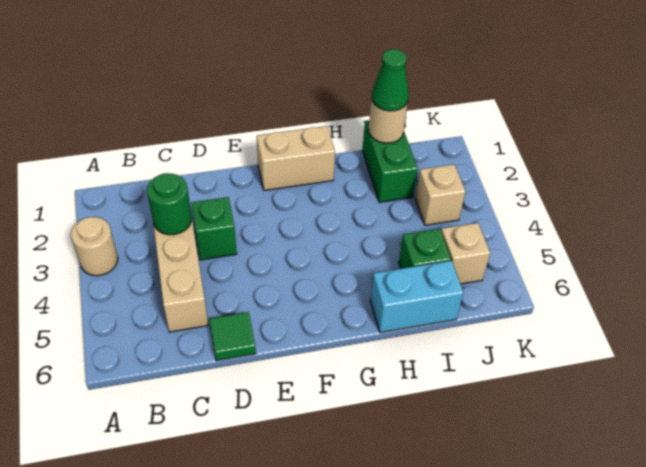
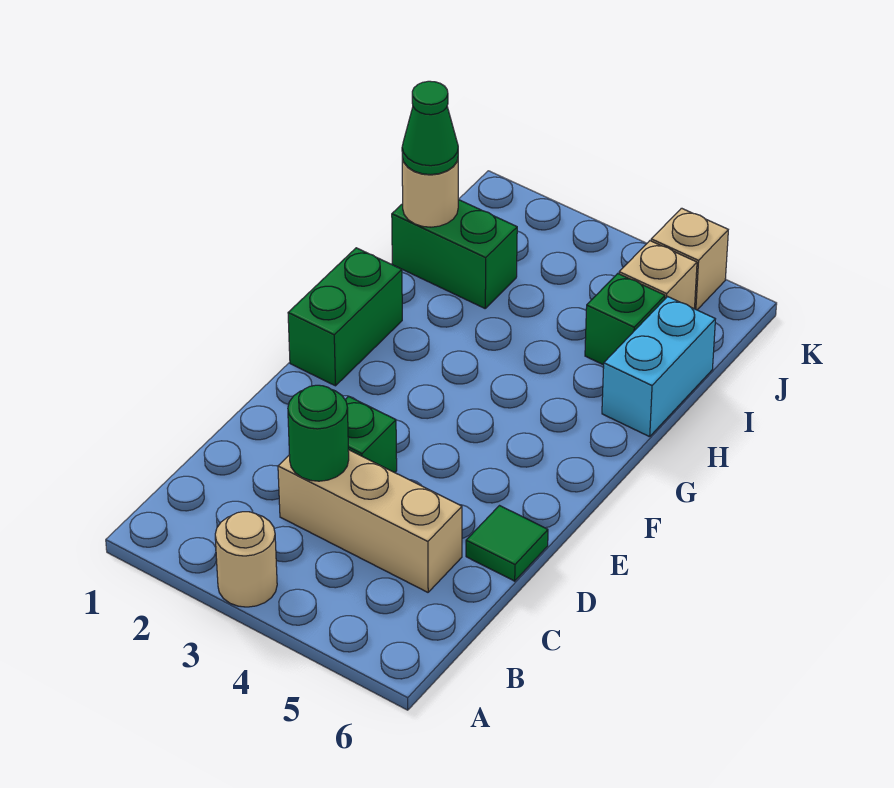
tan 1x2 brick [257,126,335,191] -> green 1x2 brick [288,248,402,386]
tan 1x1 brick [415,164,466,225] -> tan 1x1 brick moved to [651,208,728,310]

